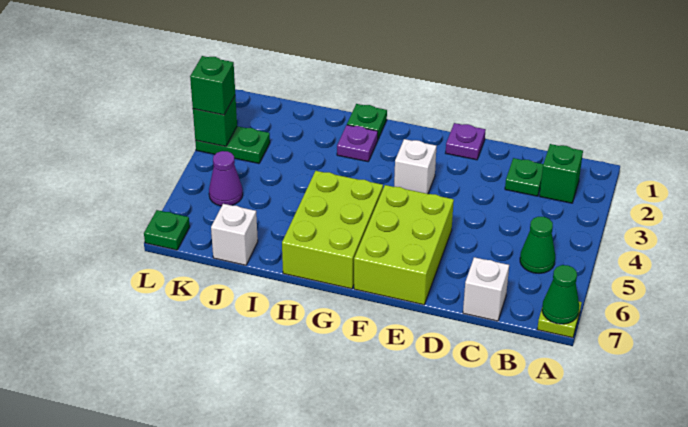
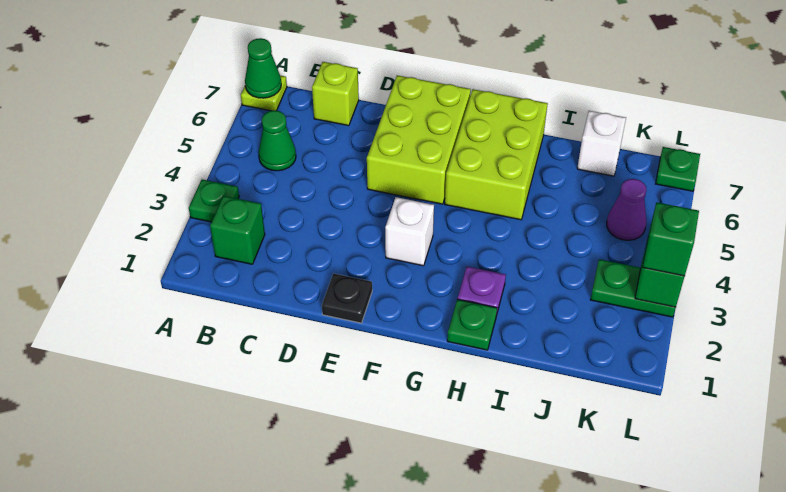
green 1x1 plate [505,158,543,196] -> green 1x1 plate moved to [189,180,239,222]
white 1x1 brick [463,257,509,321] -> lime 1x1 brick [312,62,359,126]
purple 1x1 plate [446,123,486,160] -> black 1x1 plate [322,274,372,323]

